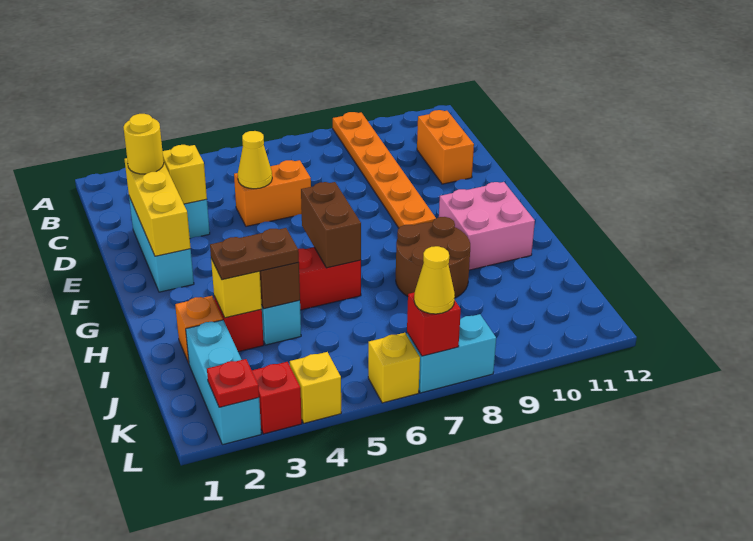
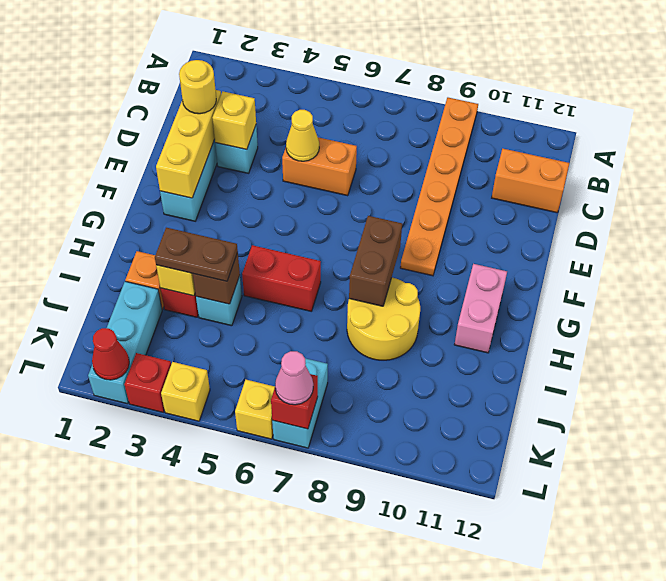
orange 1x2 brick [417,110,474,184] -> orange 1x2 brick turned to [492,149,570,213]
brown 1x2 brick [301,182,361,268] -> brown 1x2 brick moved to [349,216,402,306]
pink 2x2 brick [439,182,535,270] -> pink 1x2 brick [454,264,507,353]
brown 2x2 round brick [396,217,470,298] -> yellow 2x2 round brick [347,277,420,360]
red 1x1 plate [207,359,259,407] -> red 1x1 cone [92,328,129,380]
cyan 1x2 brick [407,314,496,393] -> cyan 1x2 brick turned to [272,358,328,448]
yellow 1x1 cone [414,246,455,314] -> pink 1x1 cone [275,351,313,405]

